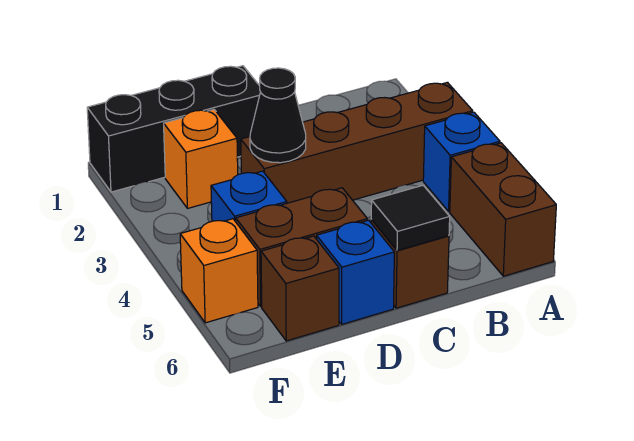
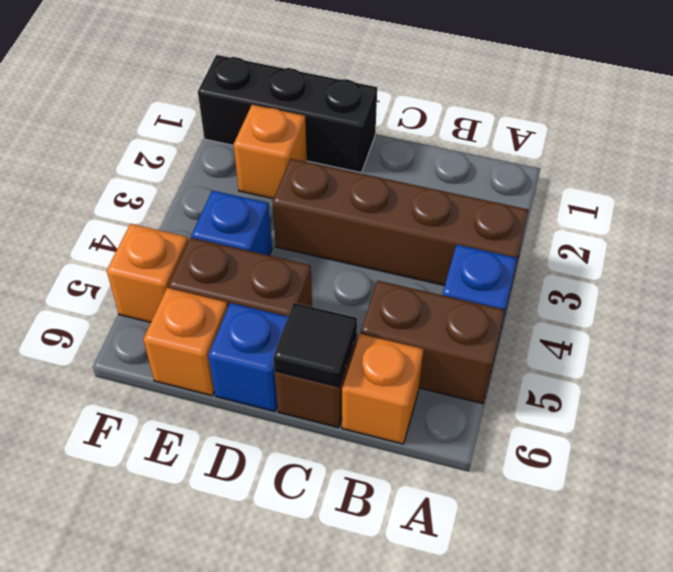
brown 1x2 brick [450,143,556,276] -> brown 1x2 brick turned to [361,281,505,404]
none -> orange 1x1 brick [342,334,424,444]
black 1x1 cone [250,68,306,163] -> none
brown 1x1 brick [261,236,339,341] -> orange 1x1 brick [143,288,228,396]

